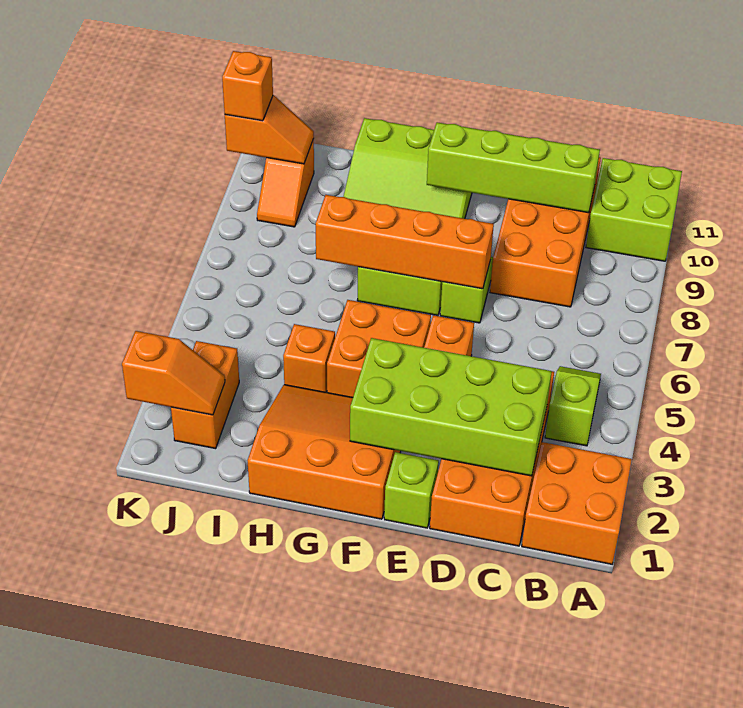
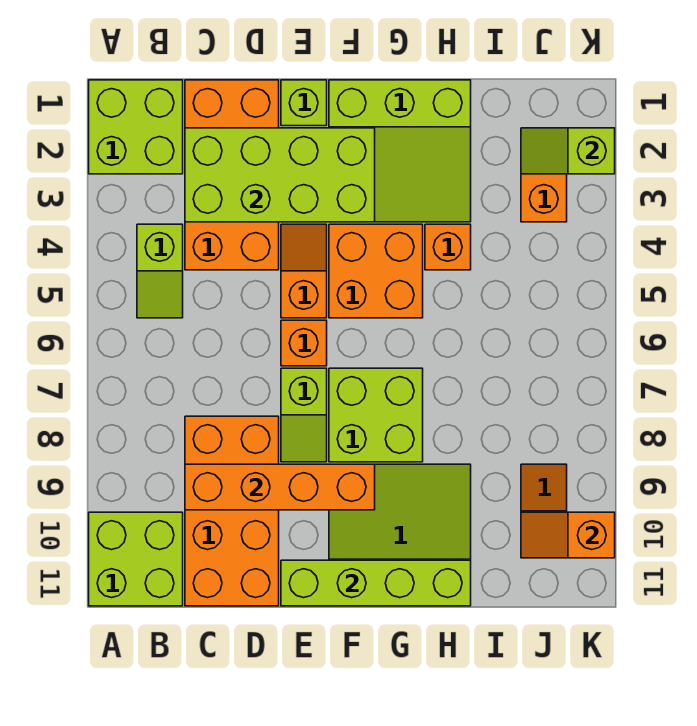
orange 2x2 brick [522,442,632,564] -> lime 2x2 brick [89,80,183,174]
lime 1x4 brick [427,122,600,213] -> lime 1x4 brick moved to [281,560,471,606]
orange 1x4 brick [316,195,494,289] -> orange 1x4 brick moved to [185,464,375,510]
orange 3x3 slope [248,385,401,519] -> lime 3x3 slope [329,80,471,222]
orange 1x2 slope [122,331,225,415] -> lime 1x2 slope [521,128,615,174]
orange 1x1 brick [222,51,273,121] -> orange 1x1 brick moved to [281,320,327,366]

